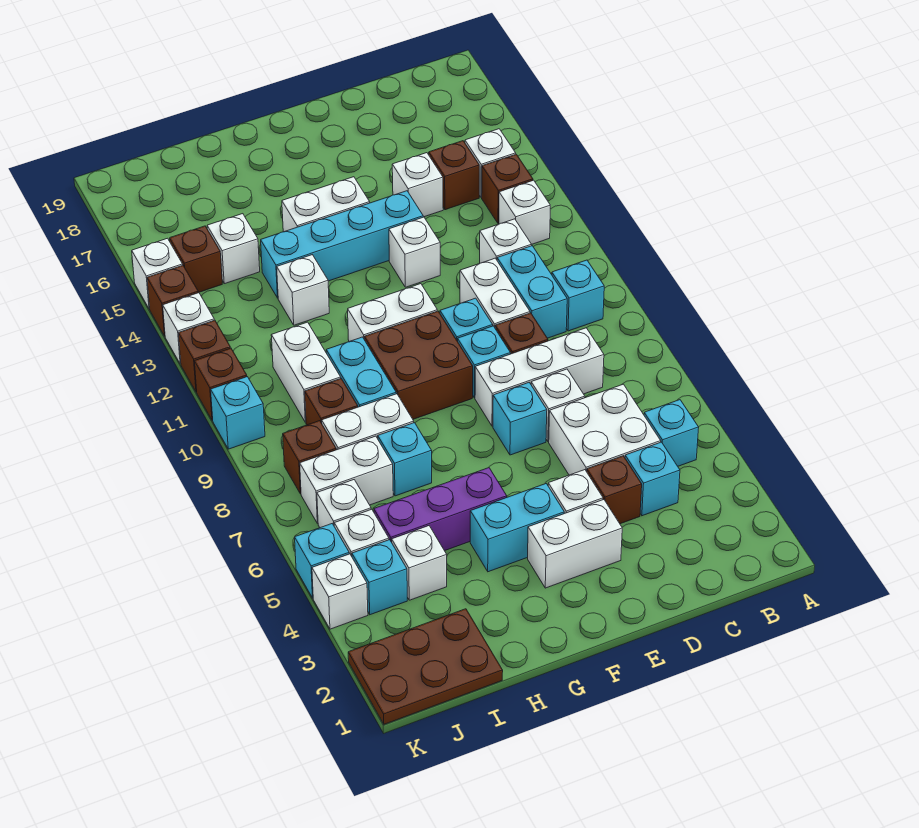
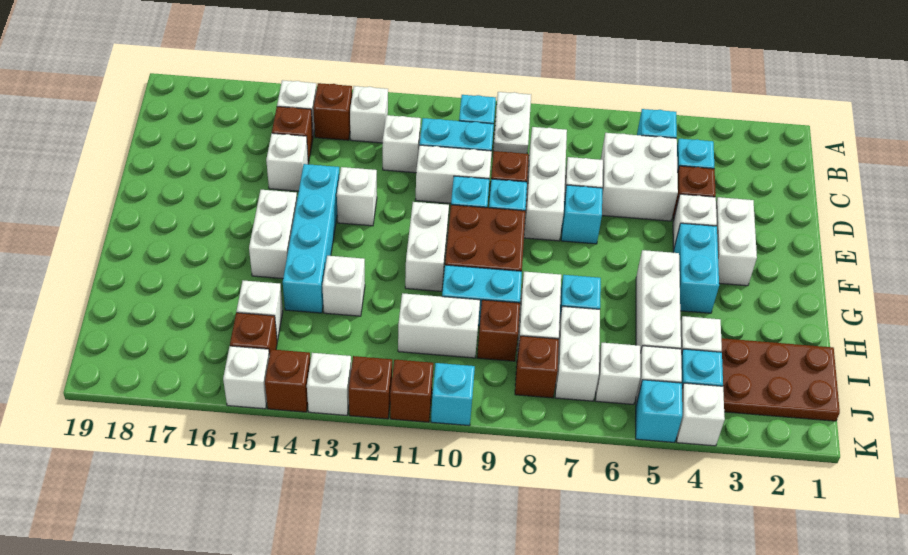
none -> white 1x2 plate [493,92,531,154]
purple 1x3 brick [374,468,507,551] -> white 1x3 brick [636,250,681,353]
brown 2x3 plate [348,609,503,724] -> brown 2x3 plate turned to [721,338,840,421]

